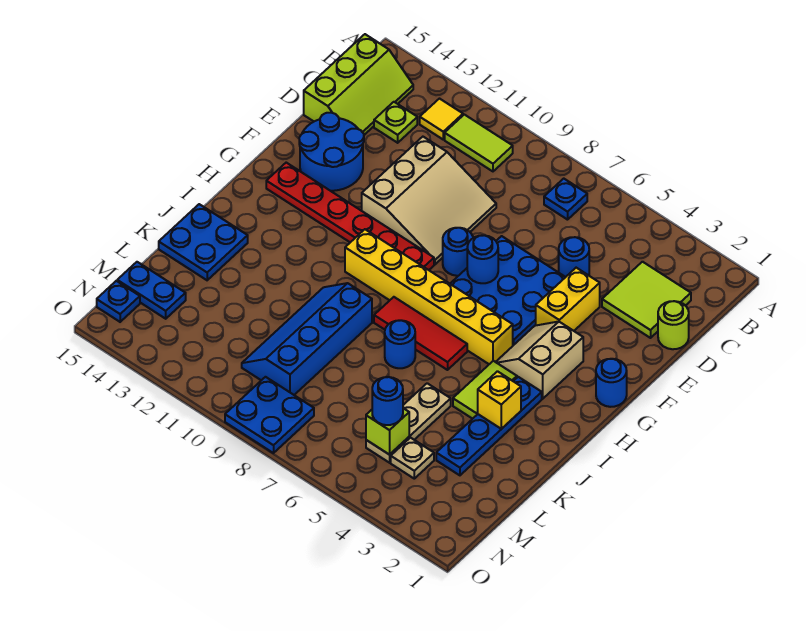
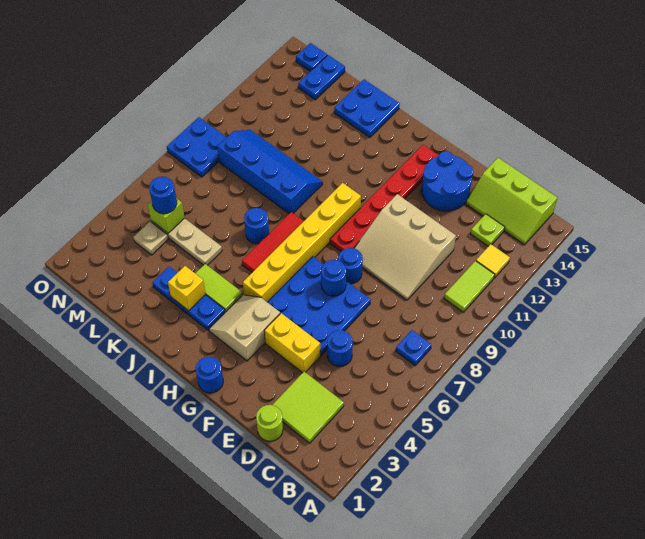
tan 2x2 slope [496,322,583,399] -> tan 2x2 slope turned to [209,295,280,361]
blue 1x4 plate [436,377,542,475] -> blue 1x3 plate [152,266,225,330]

